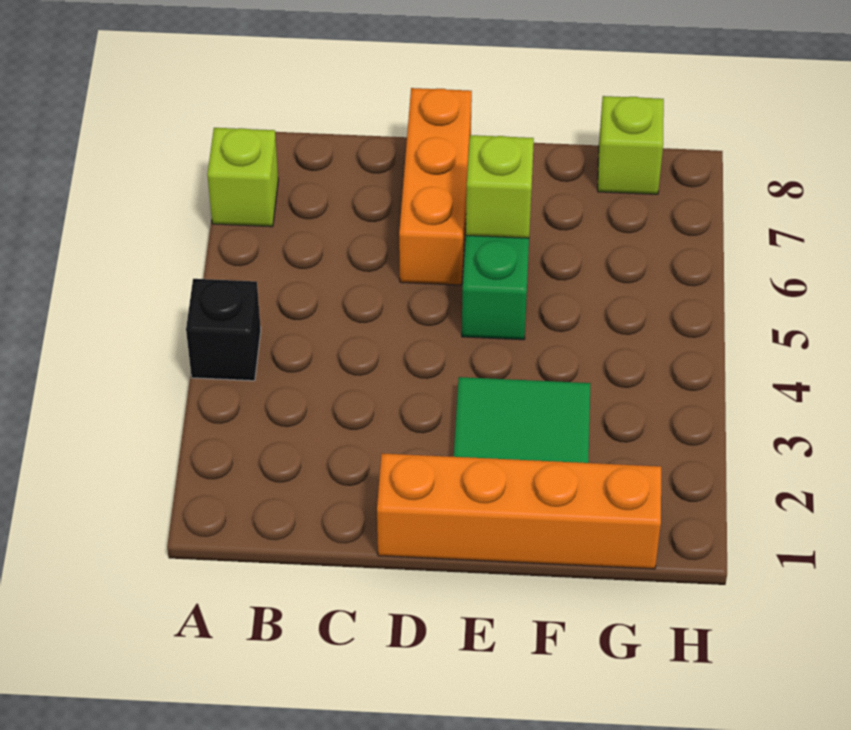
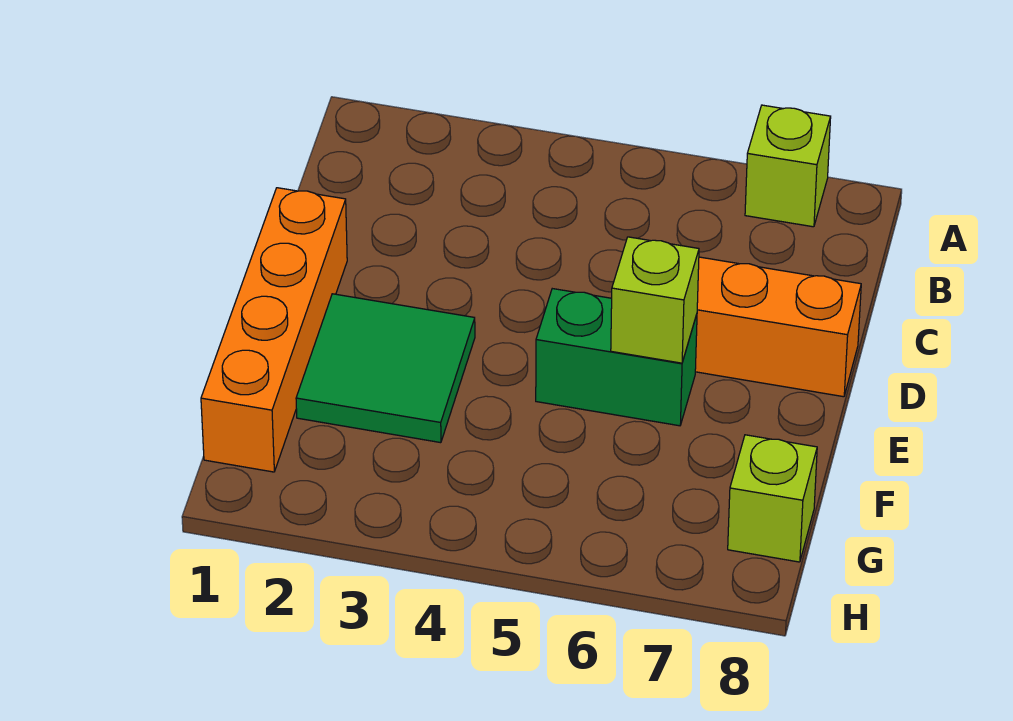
black 1x1 brick [186,279,261,381] -> none

